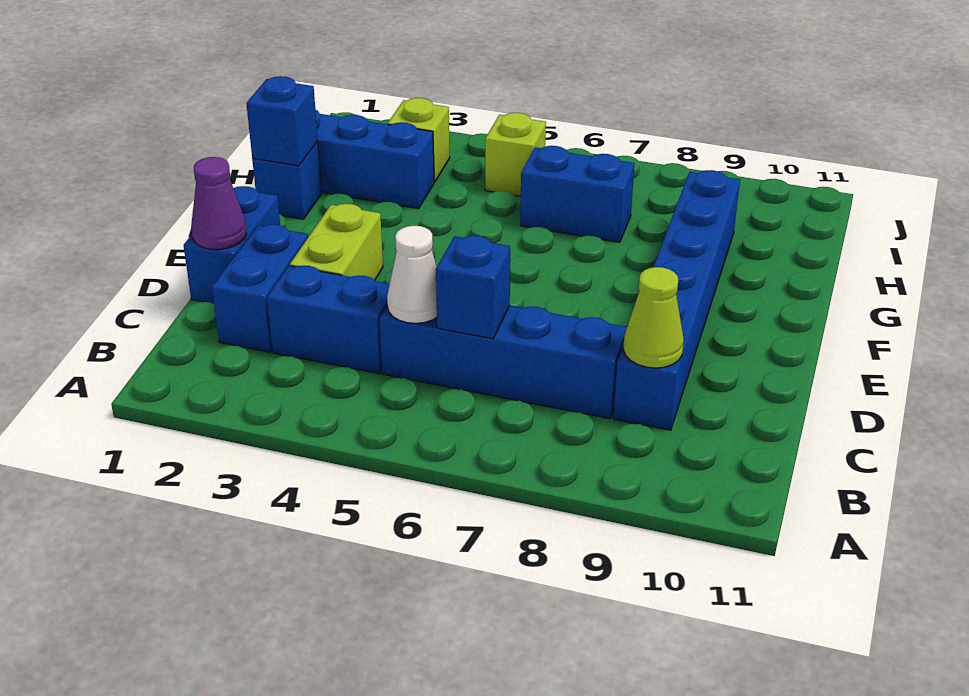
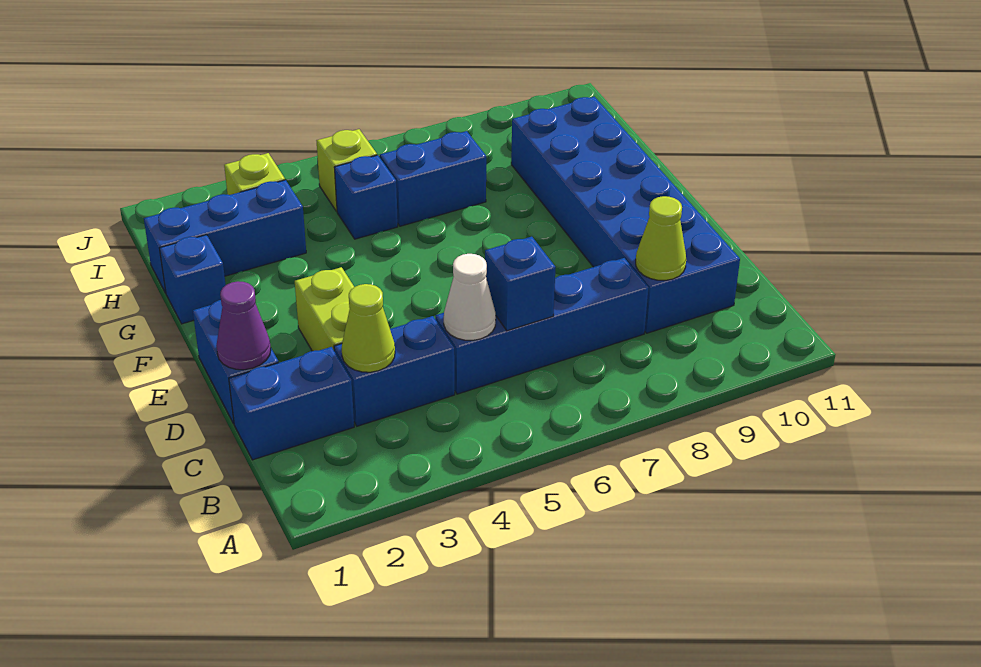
blue 1x2 brick [212,224,308,352] -> blue 1x2 brick turned to [229,347,354,460]
none -> lime 1x1 cone [342,284,395,372]
blue 1x6 brick [613,170,740,430] -> blue 2x6 brick [511,97,740,333]
blue 1x1 brick [246,76,318,166] -> blue 1x1 brick moved to [334,155,398,239]

